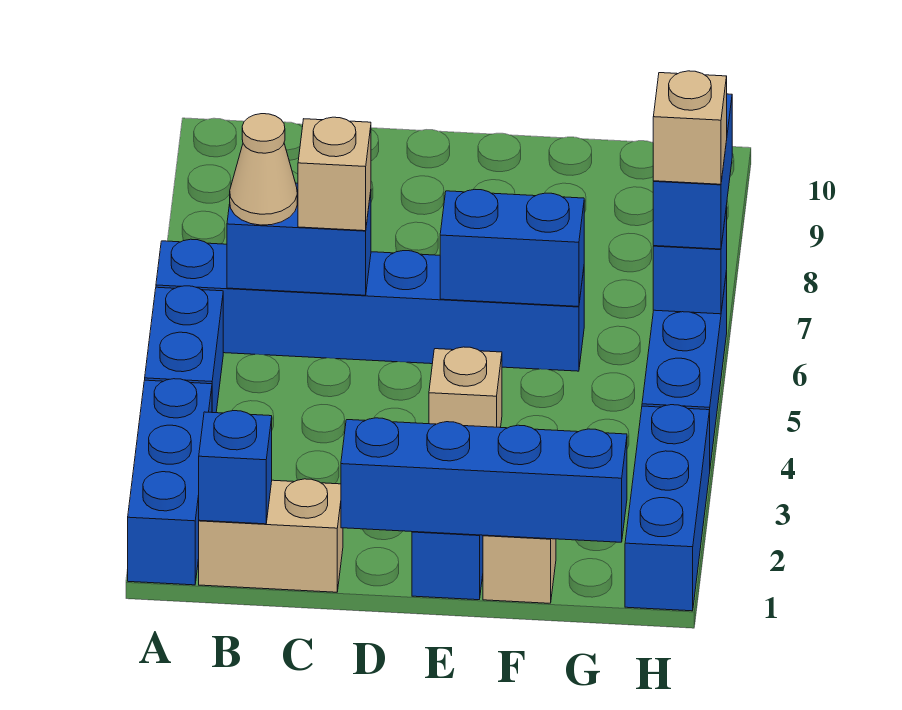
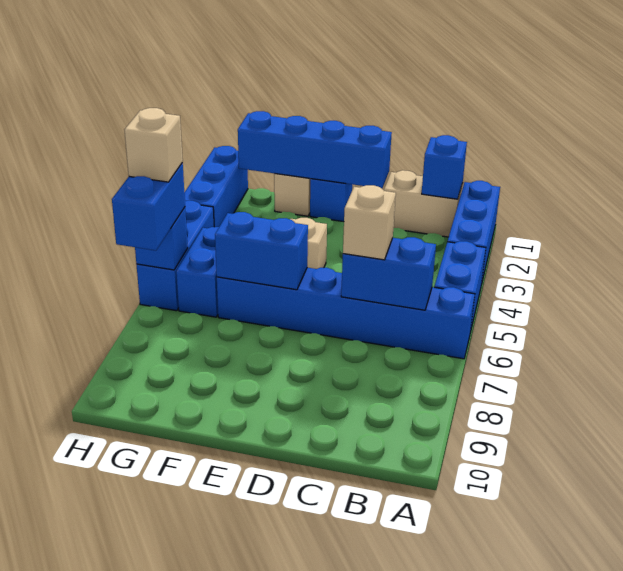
tan 1x1 cone [230,114,297,225] -> none
none -> blue 1x2 brick [176,227,219,317]

